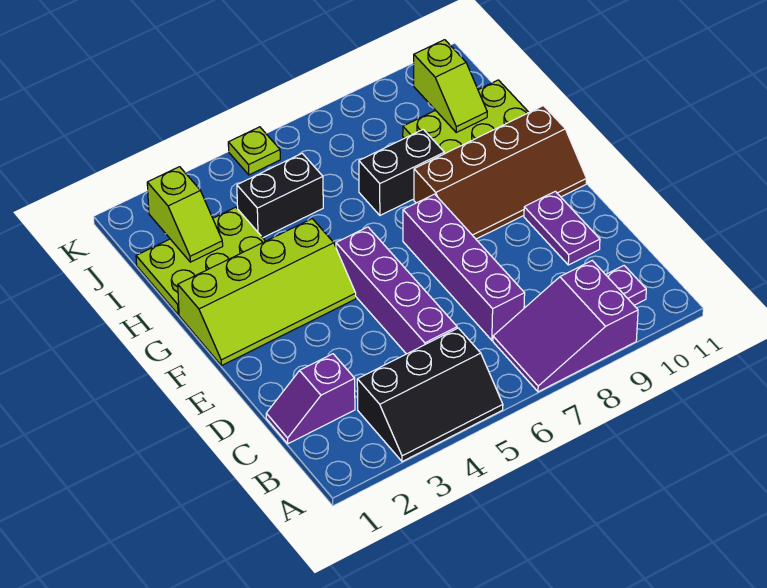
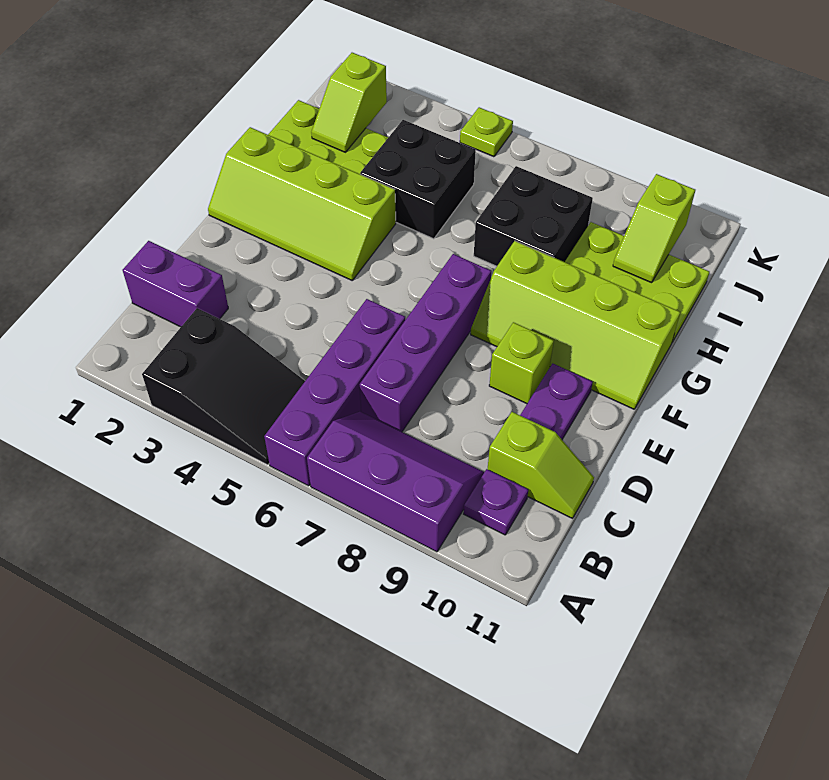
black 2x3 slope [357,328,503,462] -> black 2x3 slope turned to [142,308,305,465]
purple 2x3 slope [493,261,638,392] -> purple 2x3 slope turned to [307,412,484,552]
purple 1x2 slope [266,354,355,444] -> purple 1x2 brick [123,241,228,327]
purple 1x4 brick [336,227,457,354] -> purple 1x4 brick moved to [264,299,405,486]
none -> lime 1x2 slope [488,412,594,518]
none -> lime 1x1 brick [489,322,554,404]
brown 2x4 slope [414,106,587,239] -> lime 2x4 slope [471,241,680,409]
black 1x2 brick [359,129,444,215] -> black 2x2 brick [474,166,593,266]
black 1x2 brick [237,154,323,238] -> black 2x2 brick [360,120,476,239]

